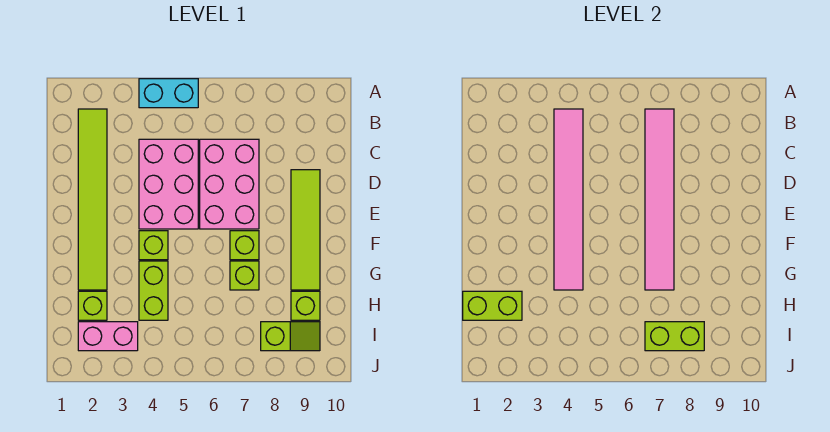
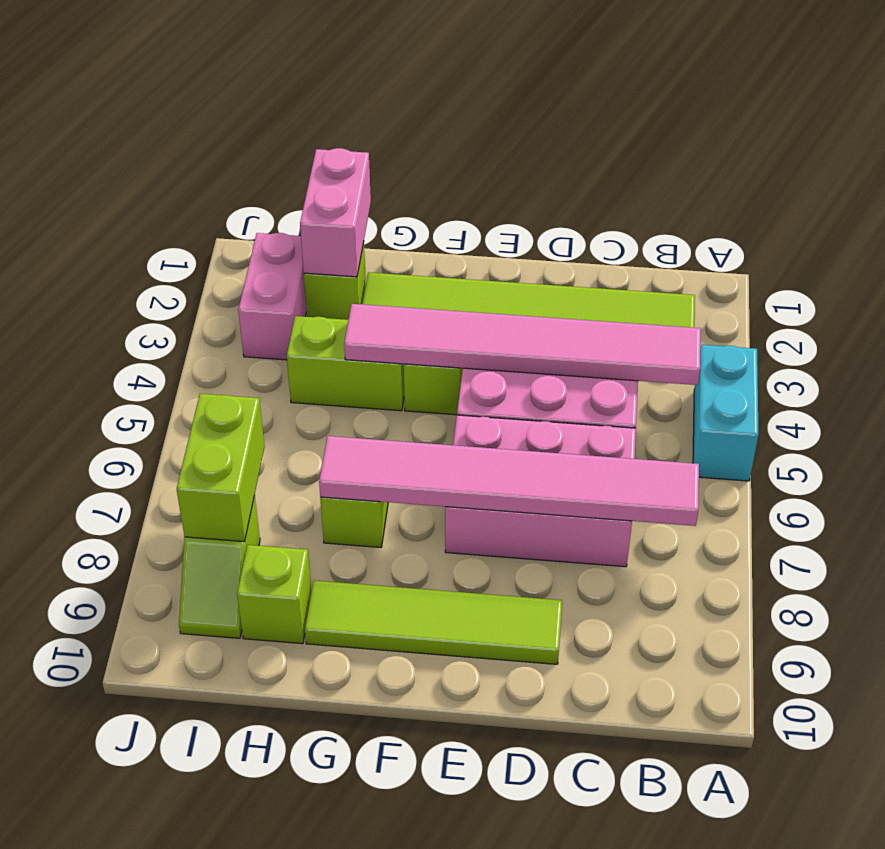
lime 1x1 brick [230,231,259,260] -> none
lime 1x2 brick [463,291,522,320] -> pink 1x2 brick [300,148,371,277]

